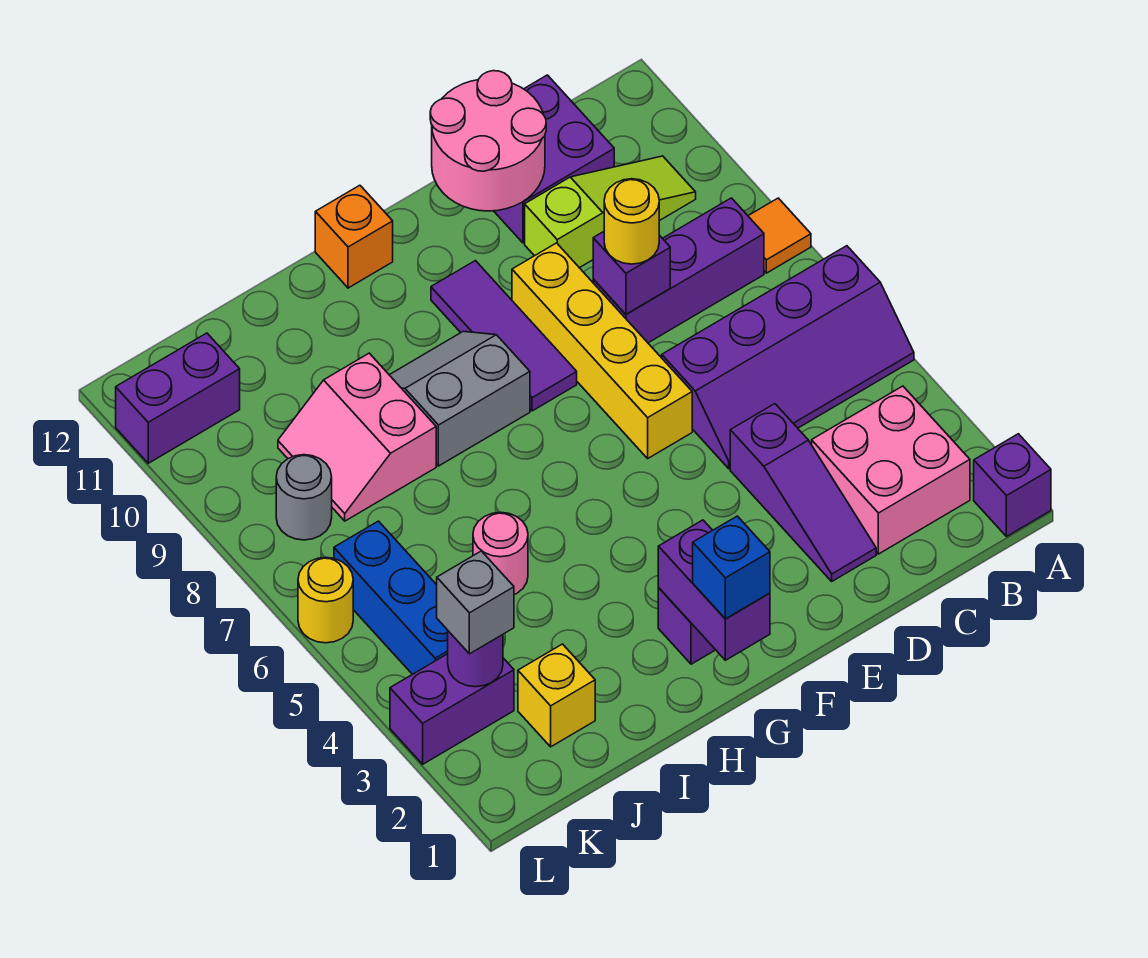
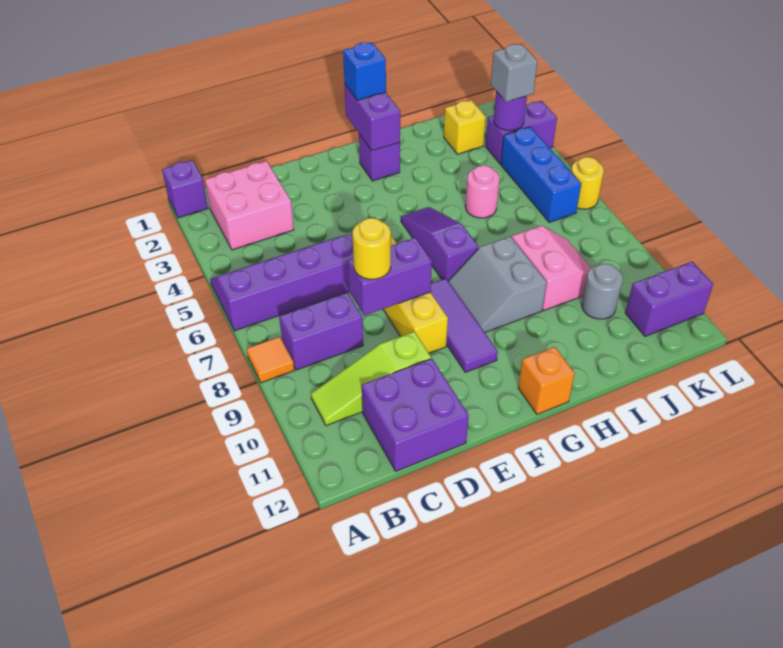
purple 1x3 brick [593,198,764,343] -> purple 1x2 brick [279,293,363,370]
purple 1x3 slope [730,404,876,581] -> purple 1x3 slope moved to [401,207,478,281]
purple 1x1 brick [593,232,670,314] -> purple 1x2 brick [348,238,432,315]
pink 2x2 round brick [430,71,546,211] -> none
grey 2x2 slope [390,331,530,466] -> grey 2x2 slope turned to [448,236,547,332]
grey 1x1 round brick [276,455,332,540] -> grey 1x1 round brick moved to [582,264,623,319]

